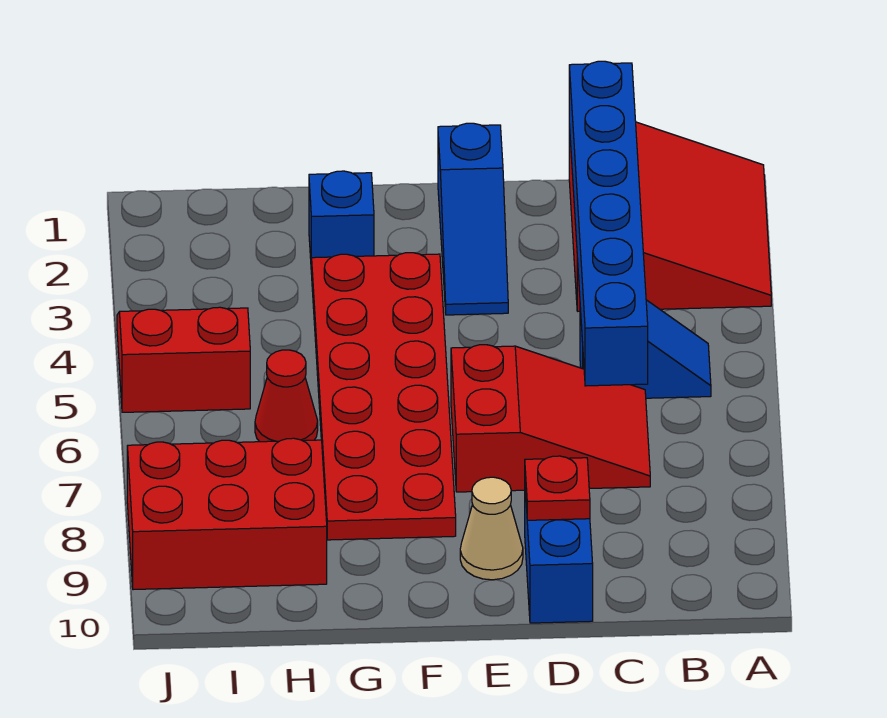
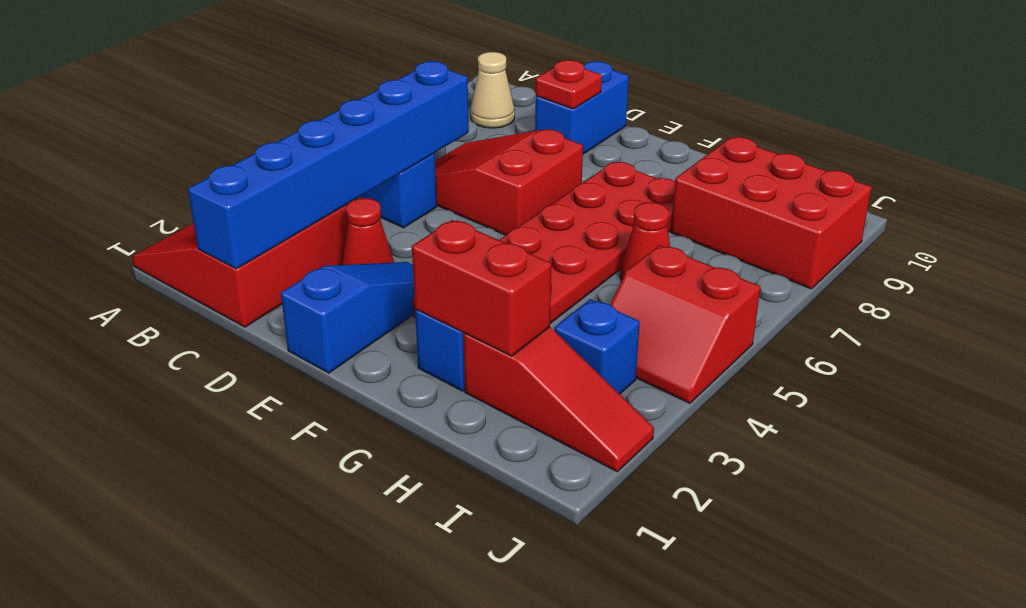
none -> red 1x1 cone [341,198,394,265]
tan 1x1 cone [460,477,523,580] -> tan 1x1 cone moved to [471,52,515,128]
none -> red 1x2 brick [412,220,551,356]
none -> red 1x3 slope [463,327,654,472]
none -> blue 1x1 brick [554,299,640,394]

